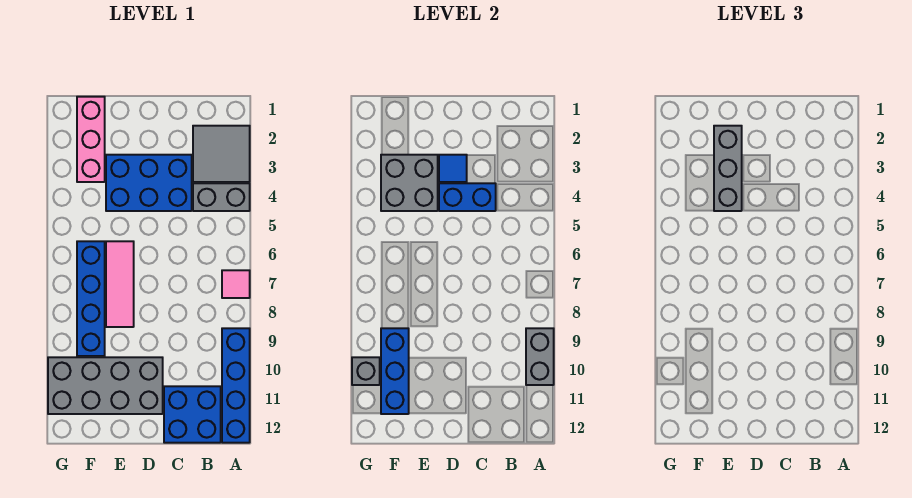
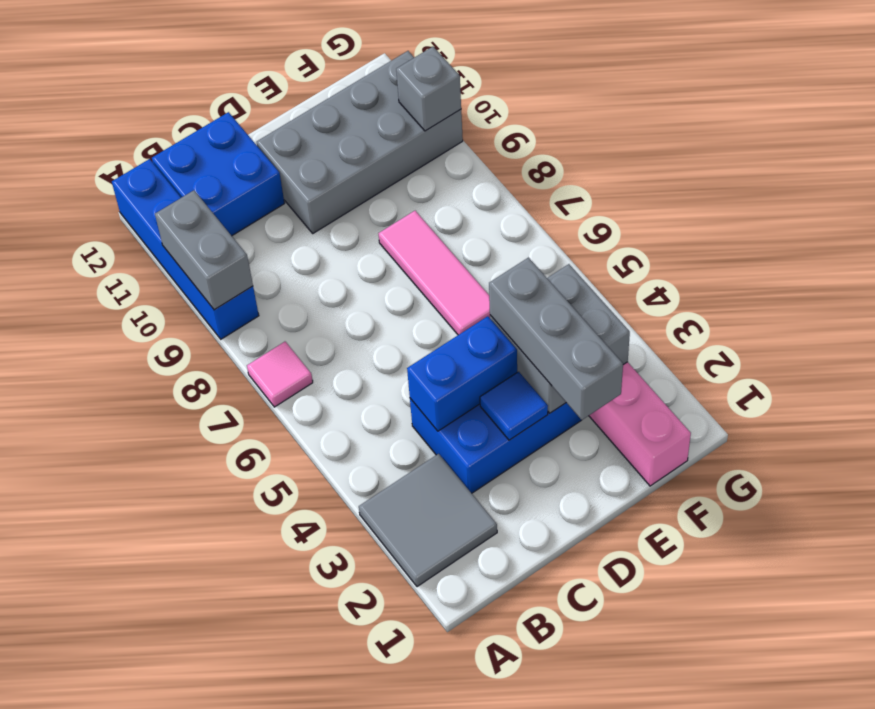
grey 1x2 brick [193,183,250,211] -> none
blue 1x4 brick [77,241,105,356] -> none
blue 1x3 brick [381,328,409,414] -> none

